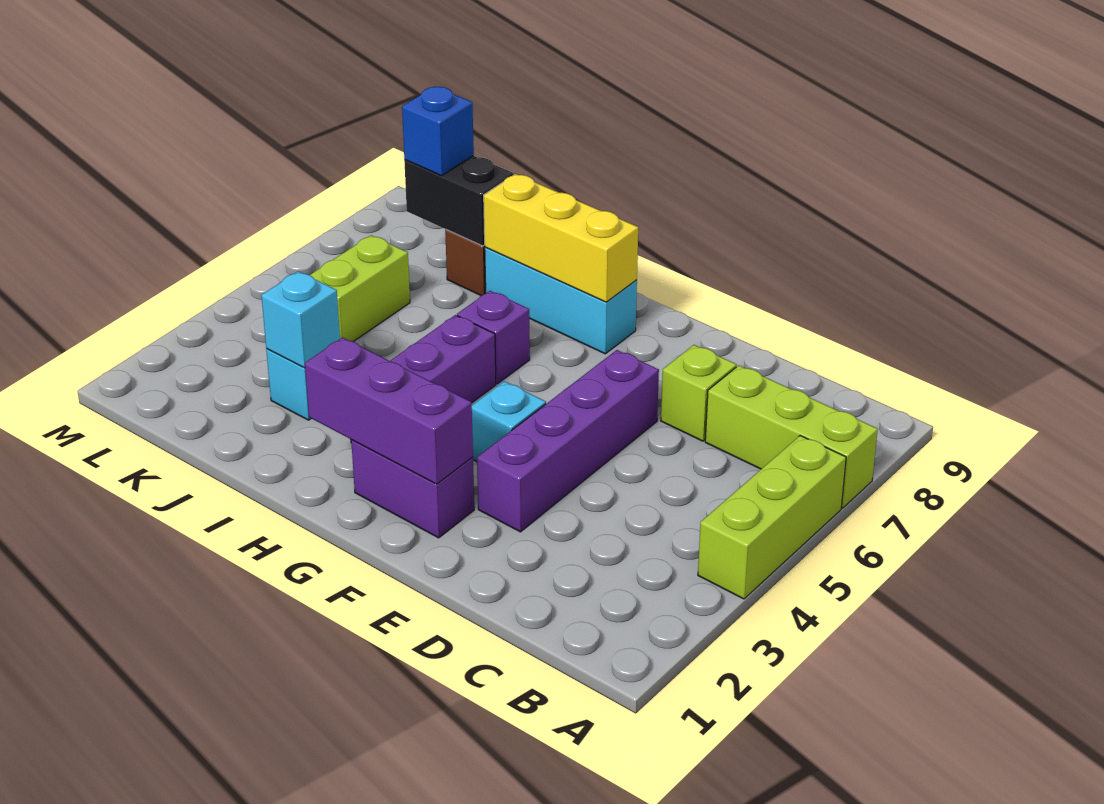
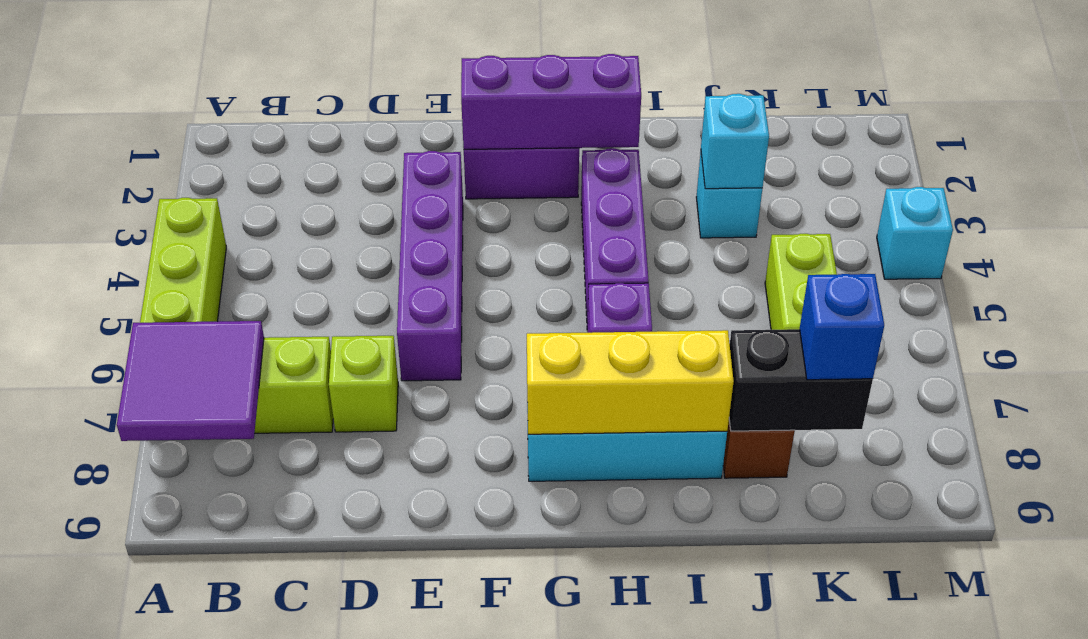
none -> purple 2x2 tile [117,321,264,441]
cyan 1x1 brick [472,381,546,462] -> cyan 1x1 brick moved to [877,187,953,279]

